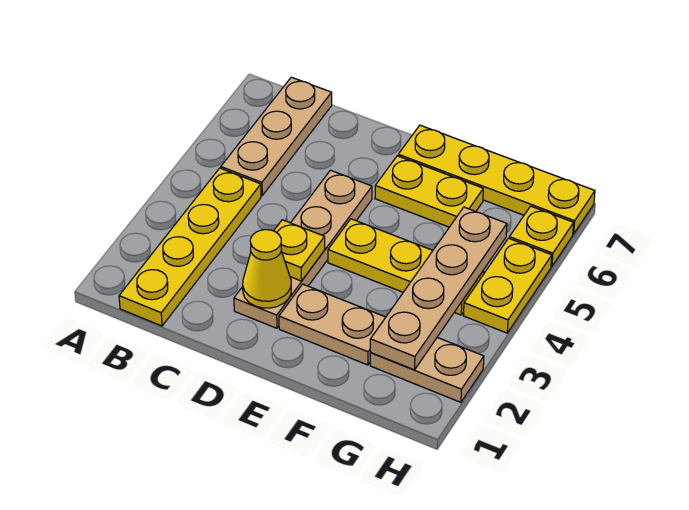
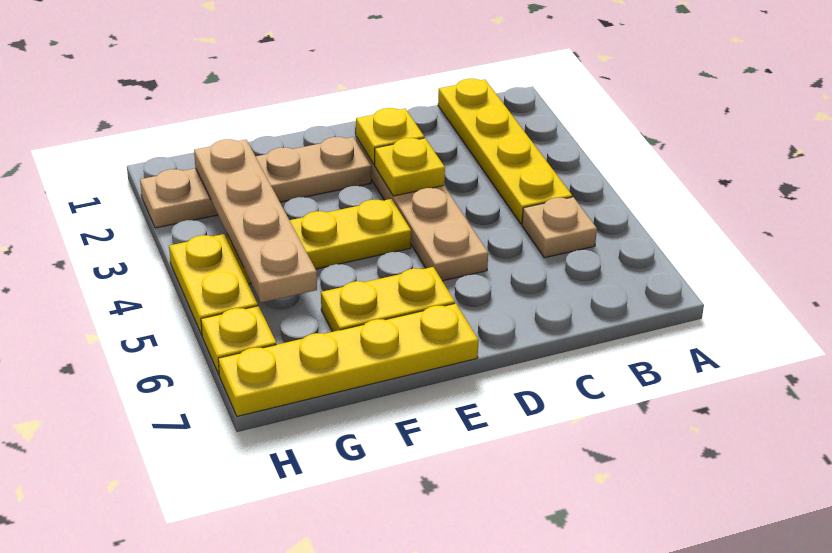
tan 1x3 plate [221,77,332,196] -> tan 1x1 plate [522,197,597,258]
yellow 1x1 cone [243,230,291,308] -> yellow 1x1 plate [356,108,424,164]

